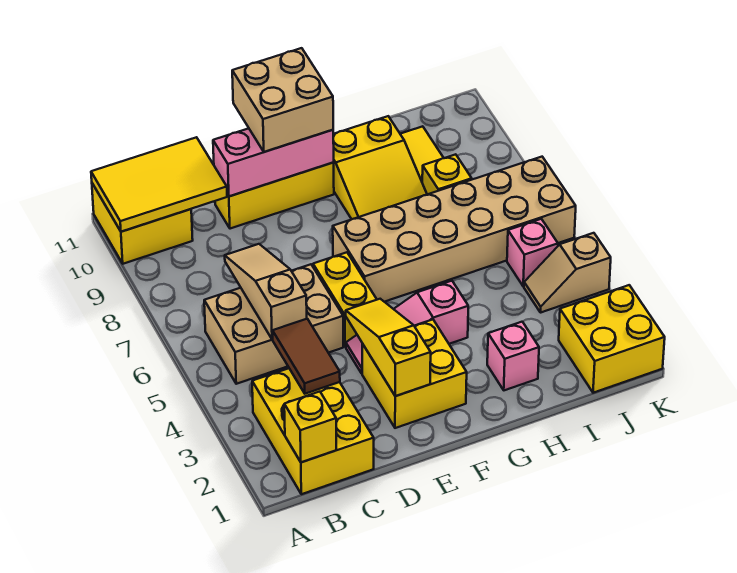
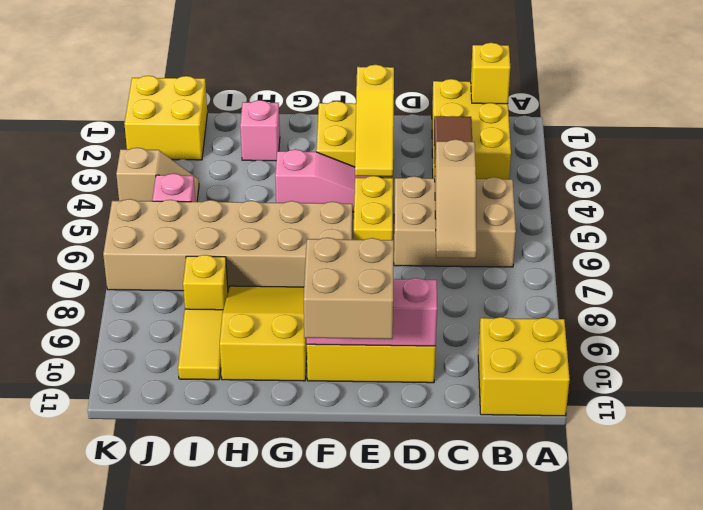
yellow 2x3 tile [91,137,227,232] -> none

